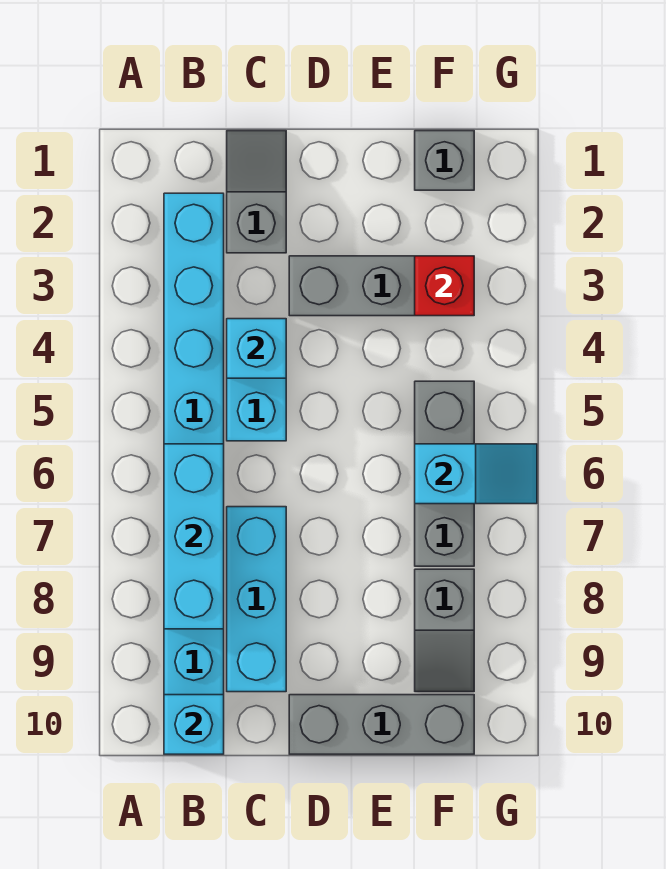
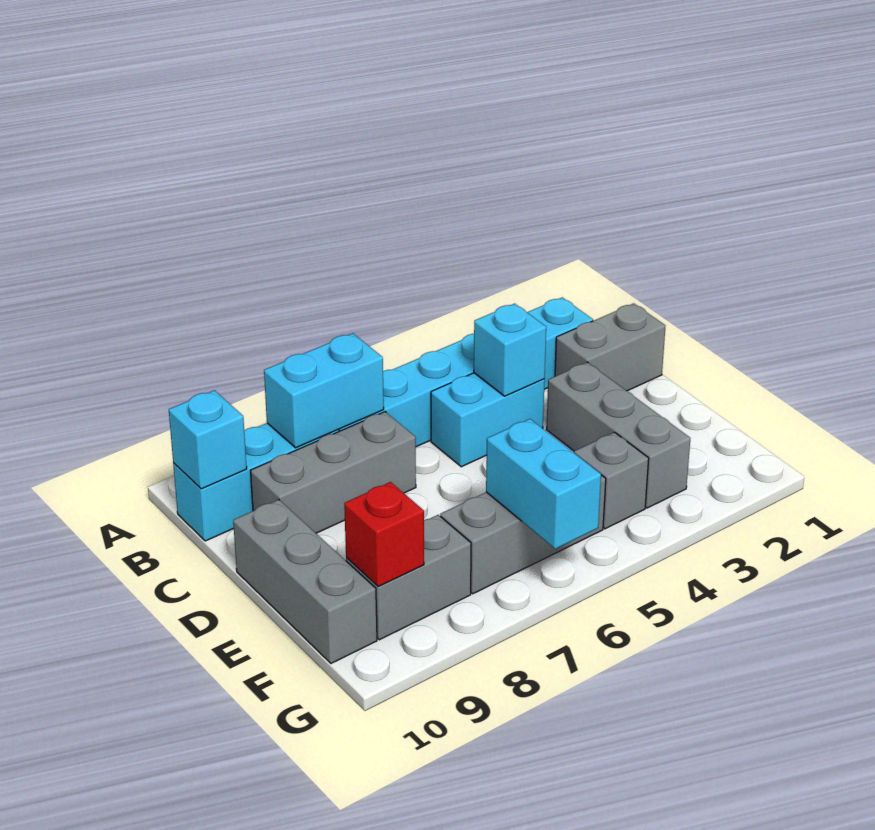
cyan 1x3 brick [164,444,224,629] -> cyan 1x2 brick [264,333,384,448]
grey 1x2 slope [227,131,286,253] -> grey 1x2 brick [555,303,665,391]
cyan 1x3 brick [227,507,286,692] -> grey 1x3 brick [250,412,416,533]
grey 1x1 brick [415,131,474,190] -> grey 1x1 brick moved to [574,432,649,529]
red 1x1 brick [415,256,474,316] -> red 1x1 brick moved to [344,482,424,586]
cyan 1x2 slope [415,444,537,504] -> cyan 1x2 brick [486,419,601,549]
grey 1x2 slope [415,569,474,692] -> grey 1x2 brick [346,515,471,640]

